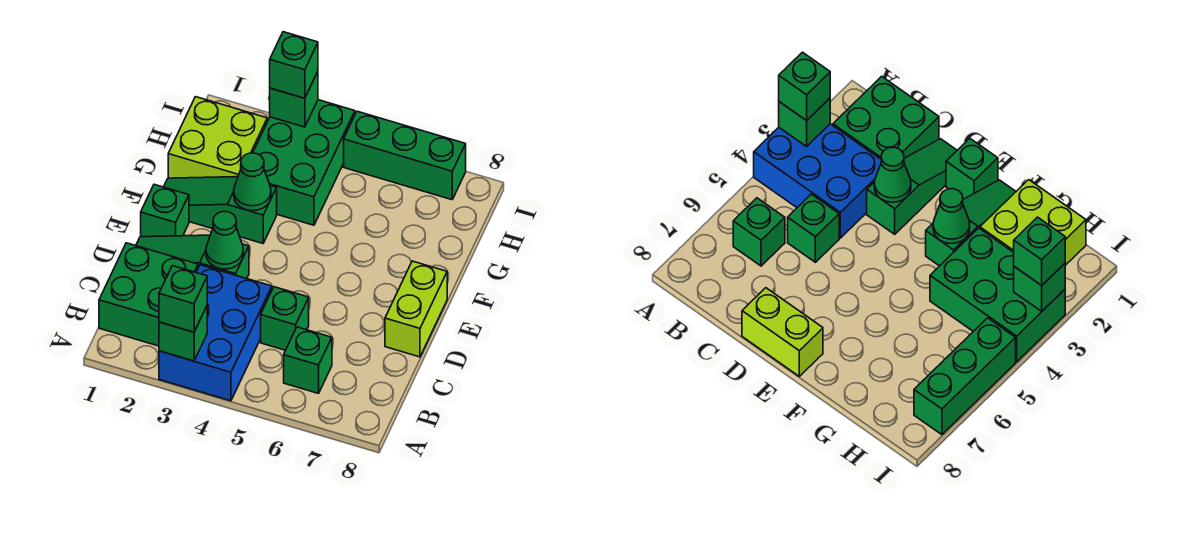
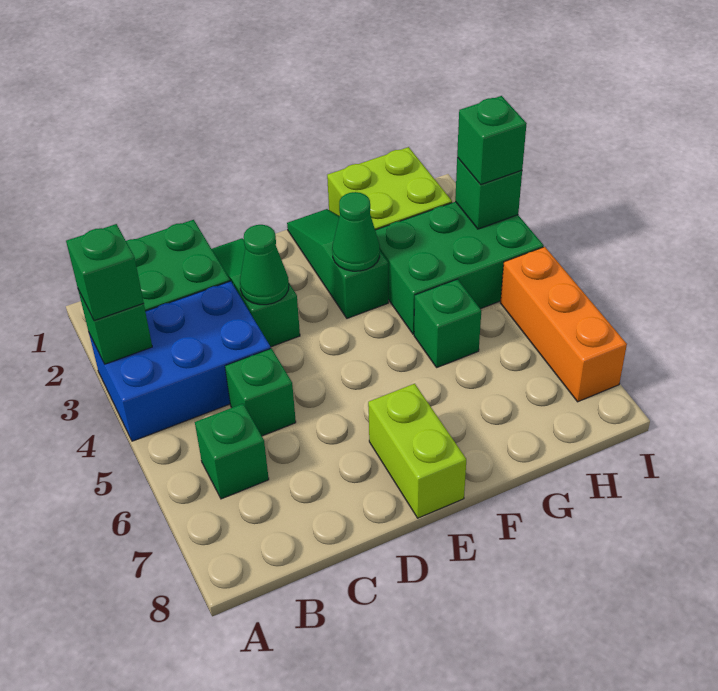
lime 1x2 brick [385,261,447,357] -> lime 1x2 brick turned to [368,384,466,518]
green 1x1 brick [141,184,189,237] -> green 1x1 brick moved to [414,279,481,367]
green 1x3 brick [344,111,466,200] -> orange 1x3 brick [500,247,627,402]

